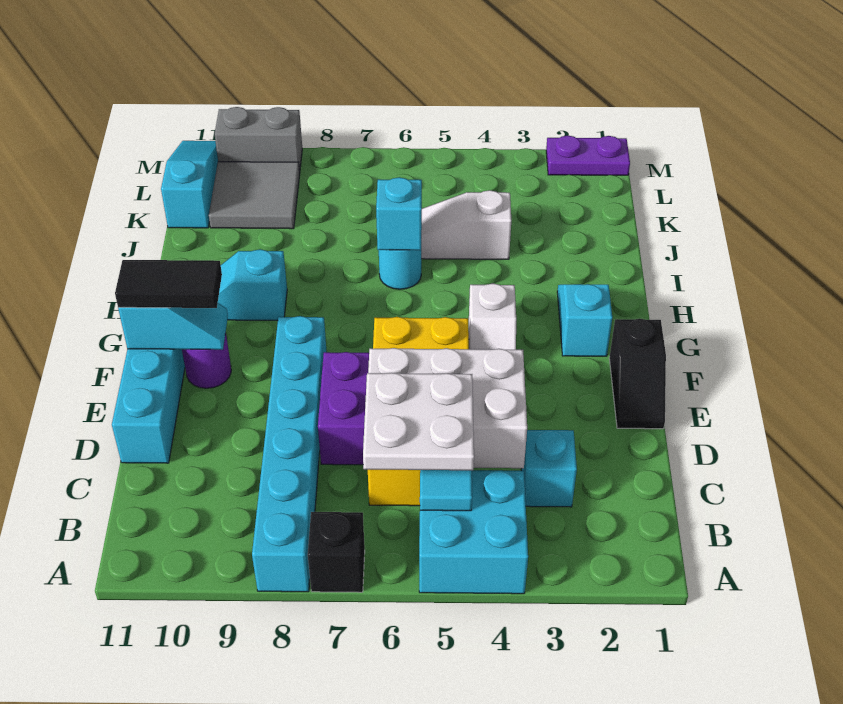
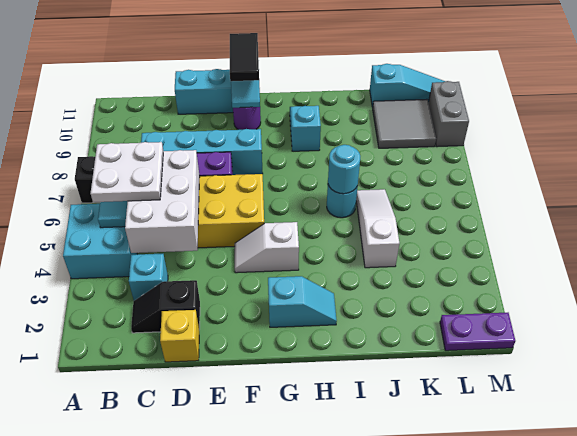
cyan 1x6 brick [252,316,327,592] -> cyan 1x4 brick [141,129,263,175]
none -> yellow 1x1 brick [160,310,199,362]
black 1x2 slope [609,319,666,429] -> black 1x2 slope moved to [131,280,200,333]
cyan 1x1 brick [376,177,422,250] -> cyan 1x1 round brick [328,145,360,194]
purple 1x2 plate [546,136,630,175] -> purple 1x2 plate turned to [440,313,515,351]

